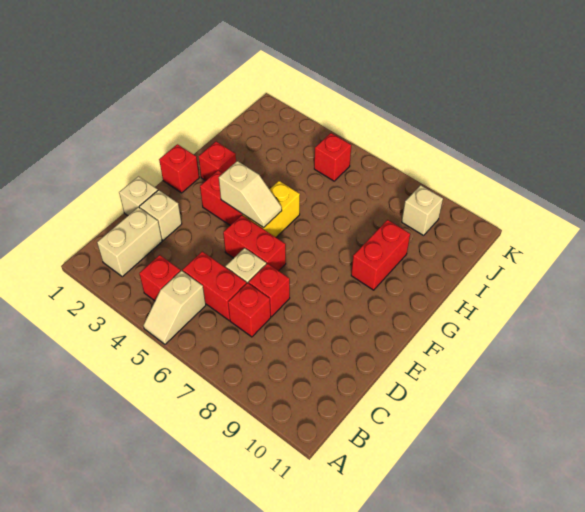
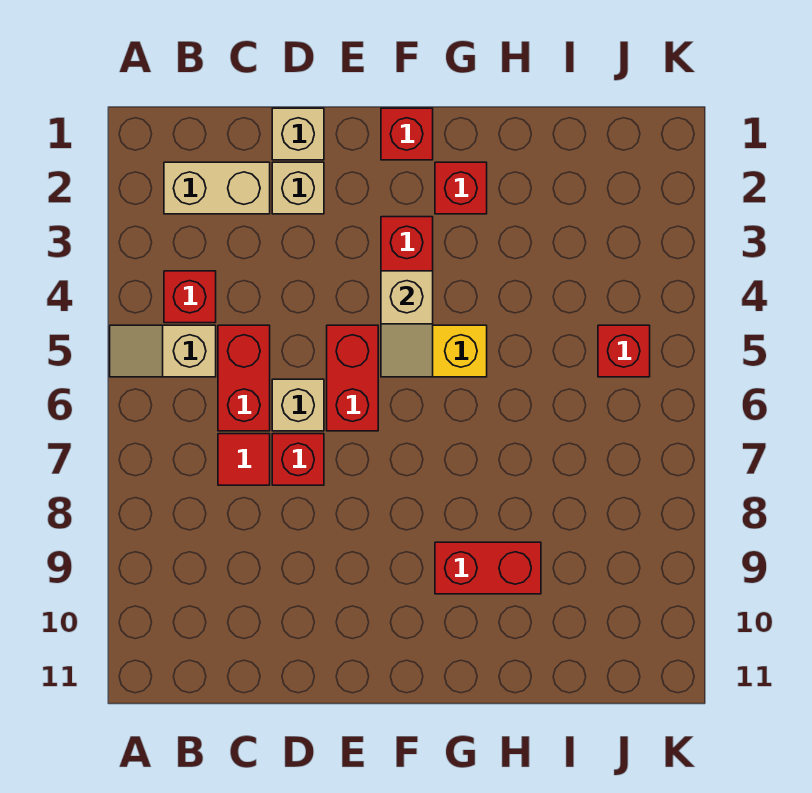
red 1x1 brick [228,283,271,337] -> red 1x1 tile [218,434,270,485]
tan 1x1 brick [402,185,443,235] -> none

